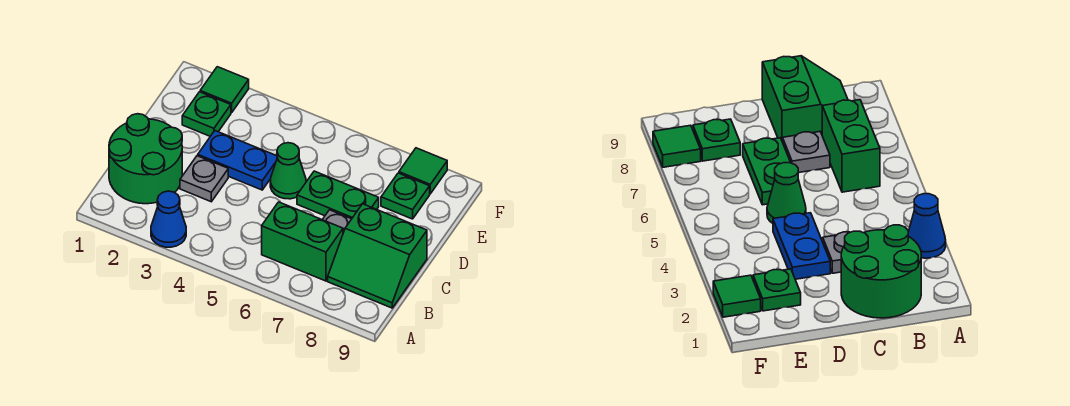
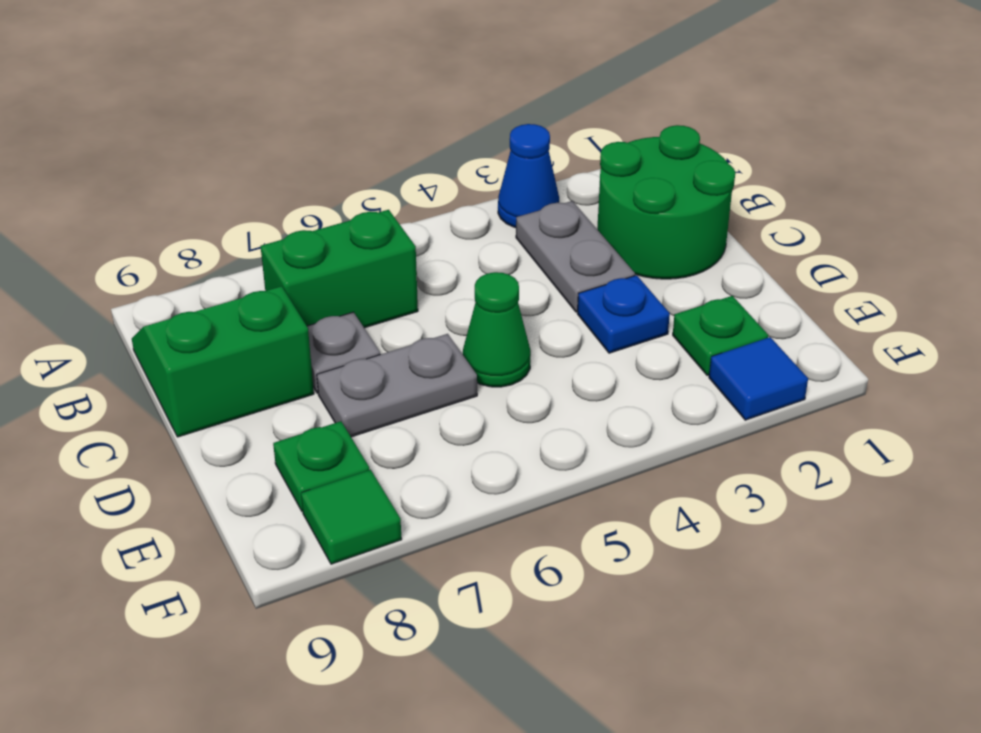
grey 1x1 plate [180,156,228,202] -> grey 1x2 plate [516,201,635,312]
blue 1x2 plate [198,131,277,190] -> blue 1x1 plate [577,275,670,353]
green 1x2 plate [297,171,379,219] -> grey 1x2 plate [317,334,477,437]
green 1x1 tile [200,67,249,113] -> blue 1x1 tile [709,337,808,420]

